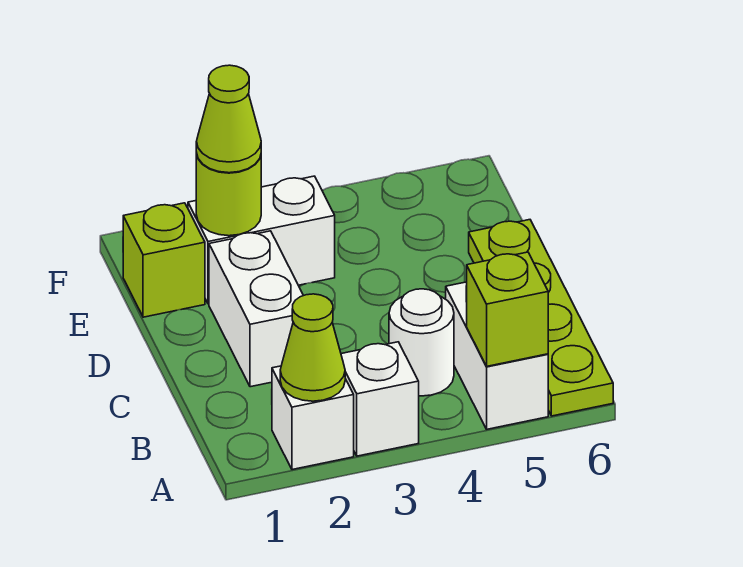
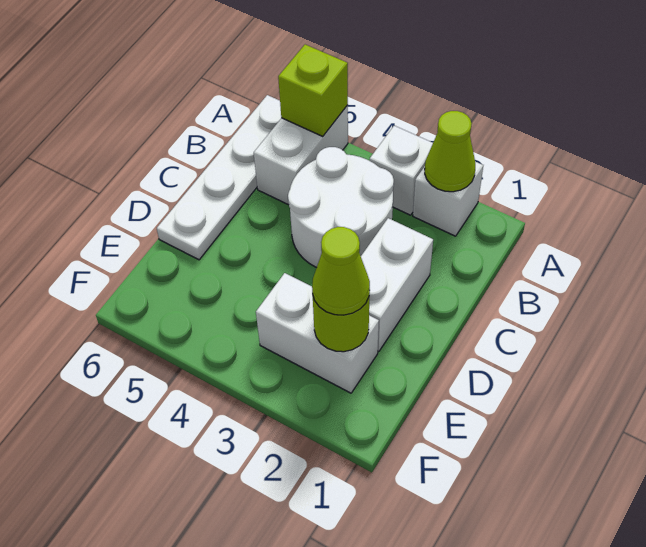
lime 1x4 plate [469,220,613,416] -> white 1x4 plate [157,95,281,260]
white 1x1 round brick [389,289,454,396] -> white 2x2 round brick [288,147,394,268]
lime 1x1 brick [123,203,205,317] -> none

